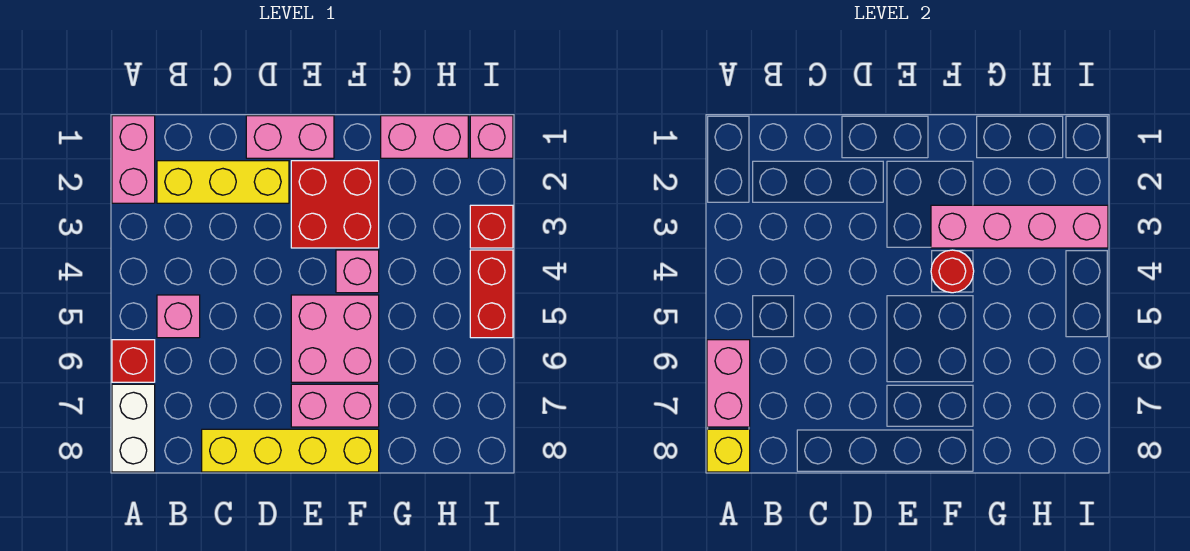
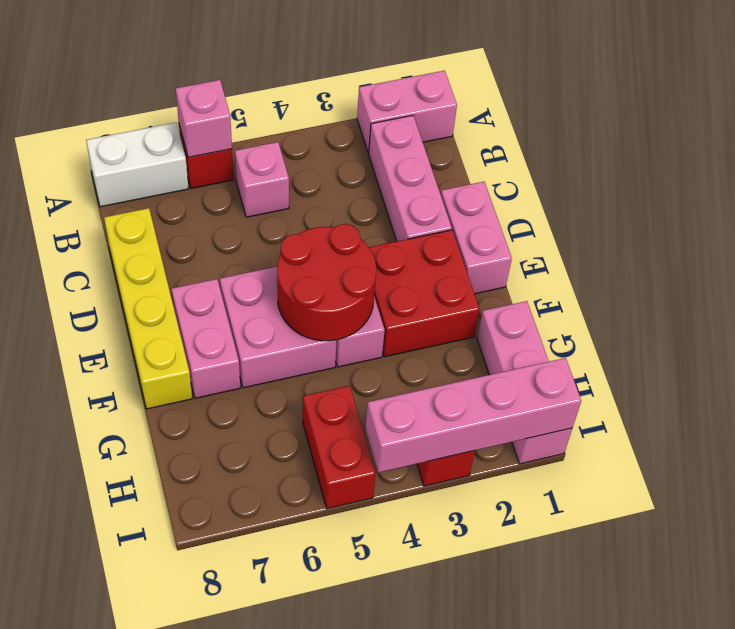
pink 1x2 brick [707,340,750,427] -> pink 1x1 brick [176,80,232,157]
yellow 1x1 brick [707,429,750,472] -> none
yellow 1x3 brick [157,161,289,203] -> pink 1x3 brick [369,115,452,241]
pink 1x4 brick [931,205,1108,248] -> pink 1x4 brick turned to [365,358,581,473]
red 1x1 round brick [931,250,974,293] -> red 2x2 round brick [277,224,376,341]
red 1x2 brick [470,250,513,338] -> red 1x2 brick turned to [303,386,376,509]

